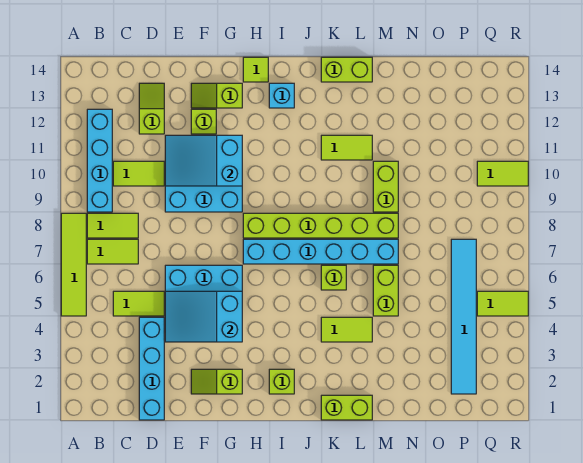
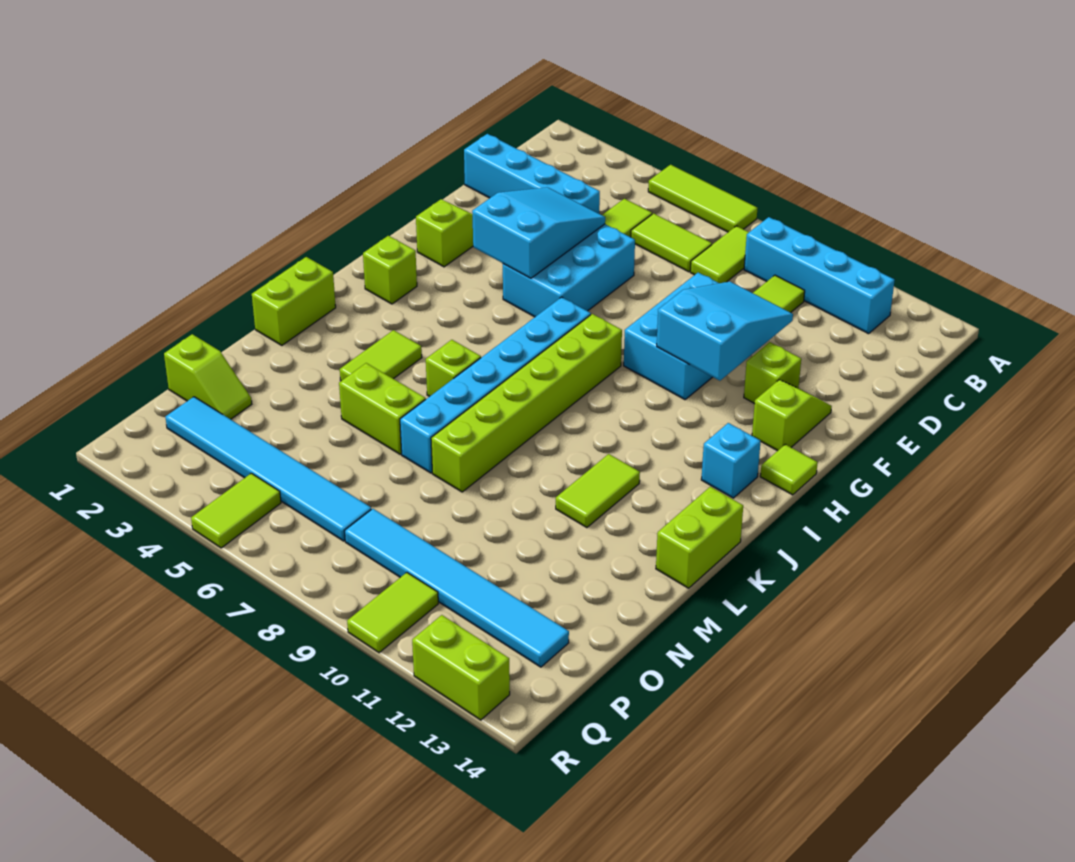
lime 1x4 tile [61,213,86,316] -> lime 1x3 tile [648,165,757,232]
lime 1x2 tile [87,239,138,264] -> lime 1x2 tile turned to [631,213,712,272]
lime 1x2 slope [139,83,164,134] -> lime 1x2 slope moved to [164,334,252,419]
lime 1x2 brick [373,161,398,212] -> lime 1x2 brick moved to [412,615,510,720]
none -> cyan 1x6 tile [345,509,569,667]

